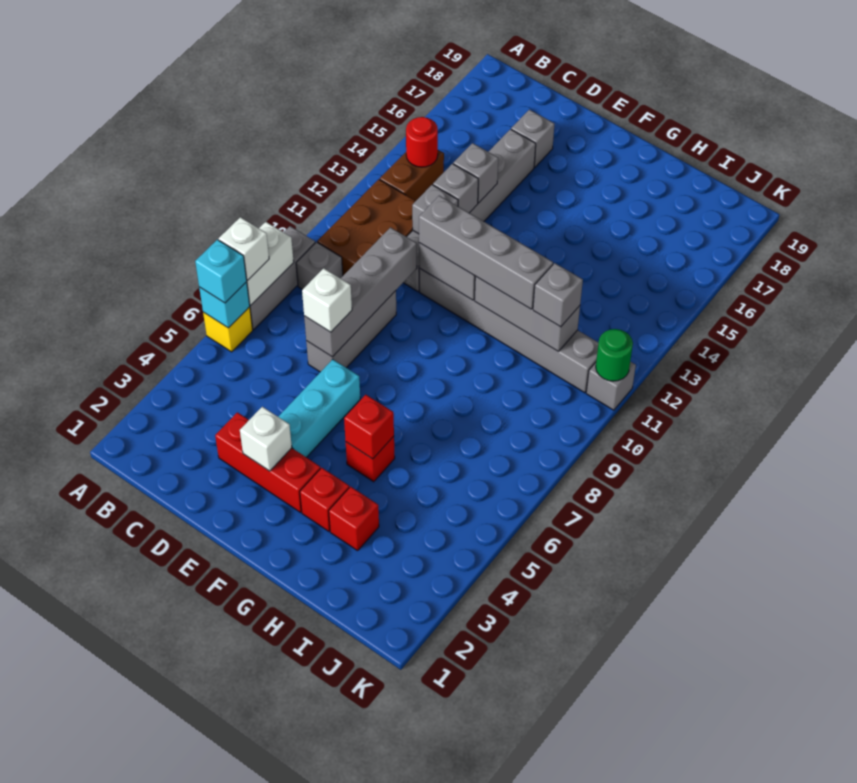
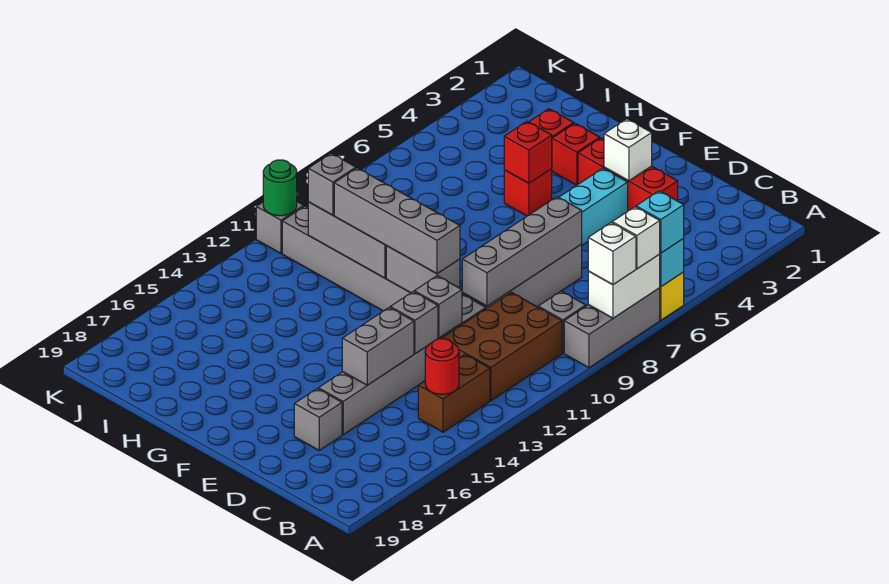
white 1x1 brick [302,268,352,332] -> white 1x1 brick moved to [588,223,636,285]
grey 1x1 brick [453,143,498,203] -> grey 1x2 brick [342,307,414,385]

